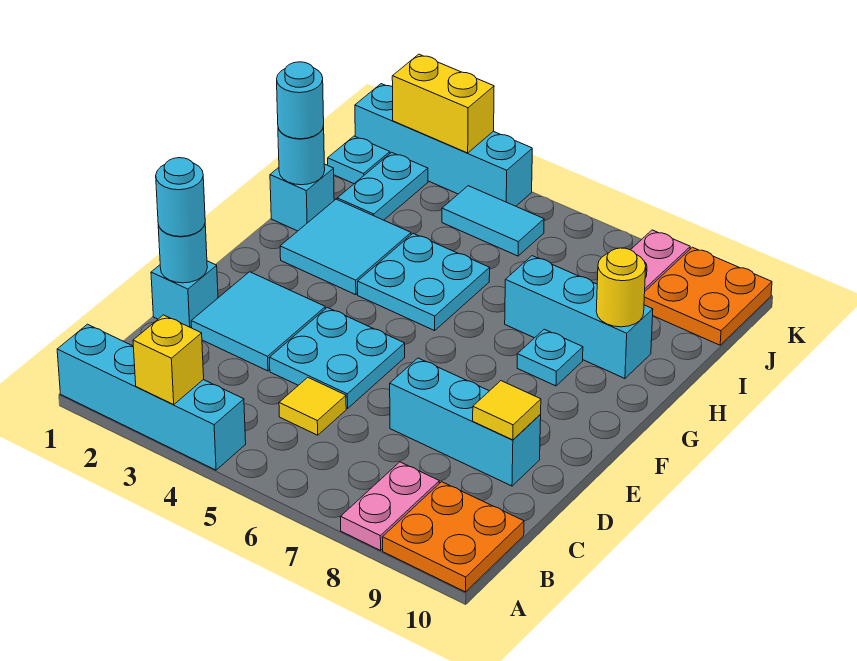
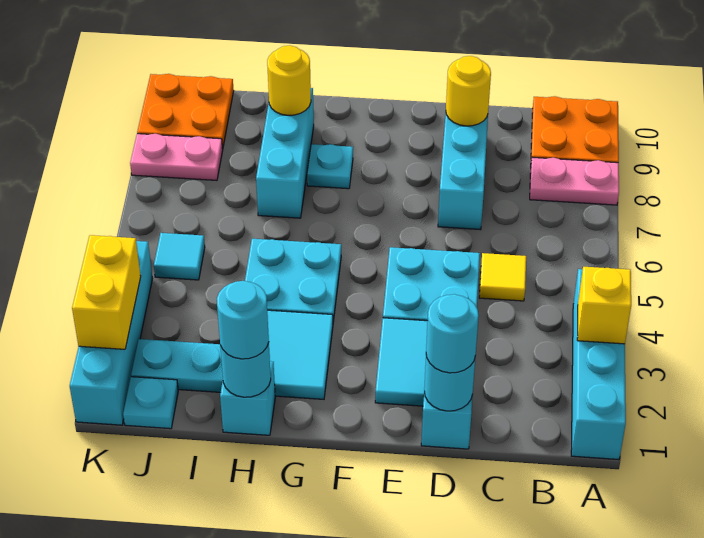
yellow 1x1 tile [473,381,541,440] -> yellow 1x1 round brick [446,56,491,126]
cyan 1x2 tile [442,186,544,256] -> cyan 1x1 tile [154,233,205,280]

